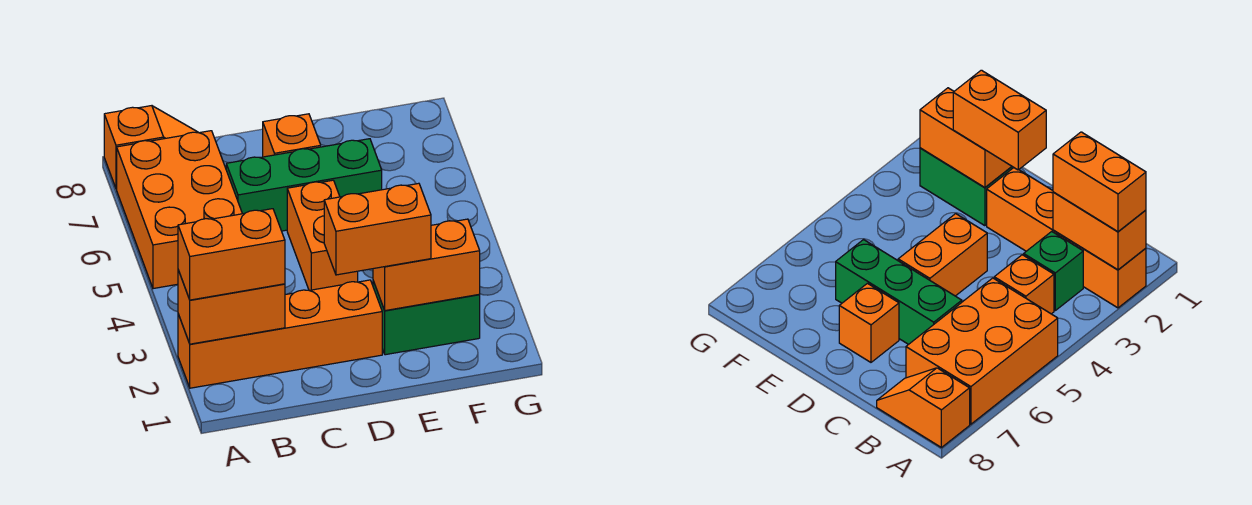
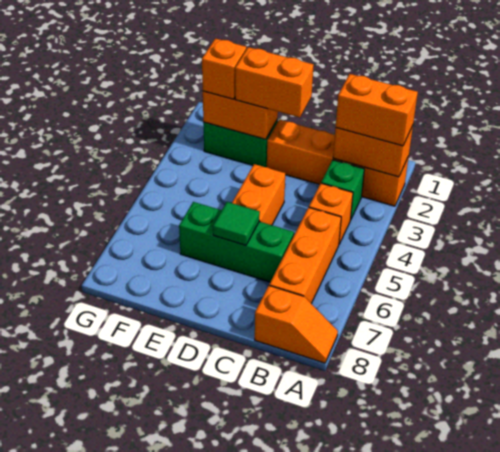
orange 2x3 brick [117,131,242,289] -> orange 1x3 brick [269,207,341,304]
orange 1x2 slope [104,106,198,189] -> orange 1x2 slope turned to [255,286,338,363]
none -> green 1x1 tile [213,202,260,245]
orange 1x1 brick [263,114,321,157] -> orange 1x1 brick moved to [202,38,246,99]

